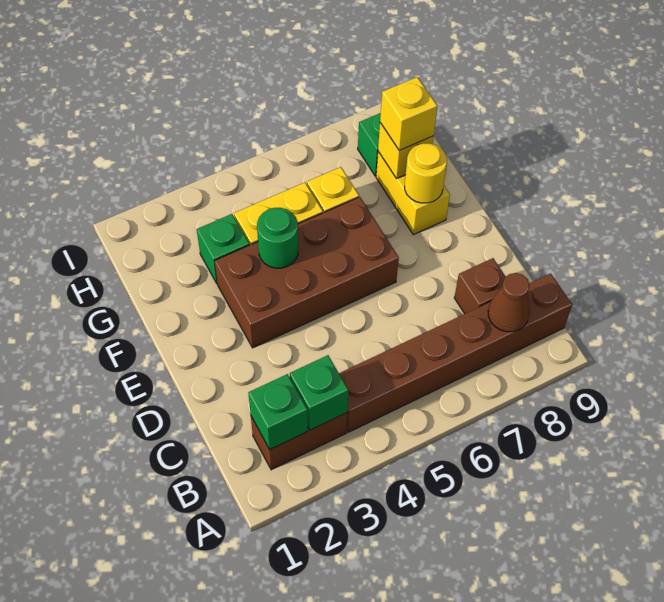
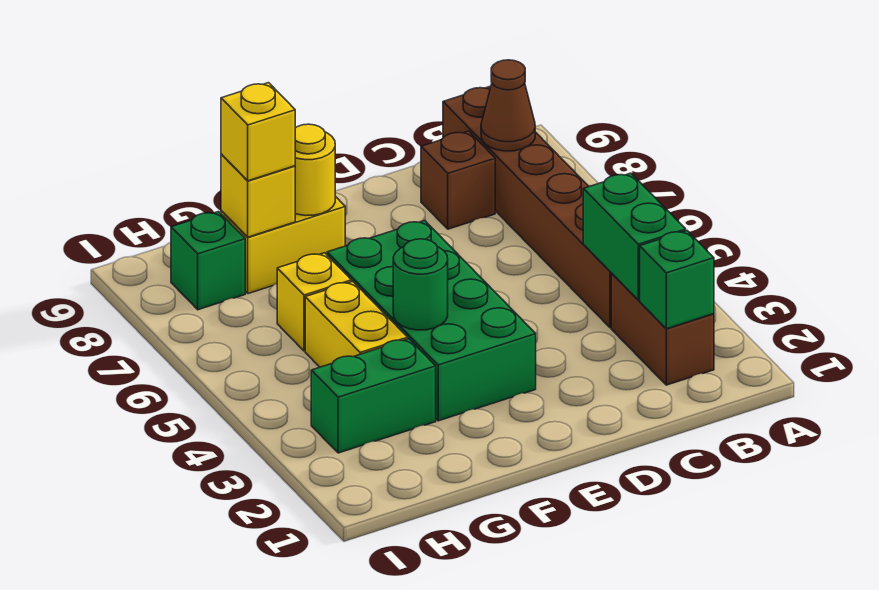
green 1x1 brick [290,355,349,430] -> green 1x2 brick [583,173,686,300]
brown 2x4 brick [215,197,399,348] -> green 2x4 brick [327,221,536,421]
green 1x1 brick [197,214,249,283] -> green 1x2 brick [311,339,436,453]

